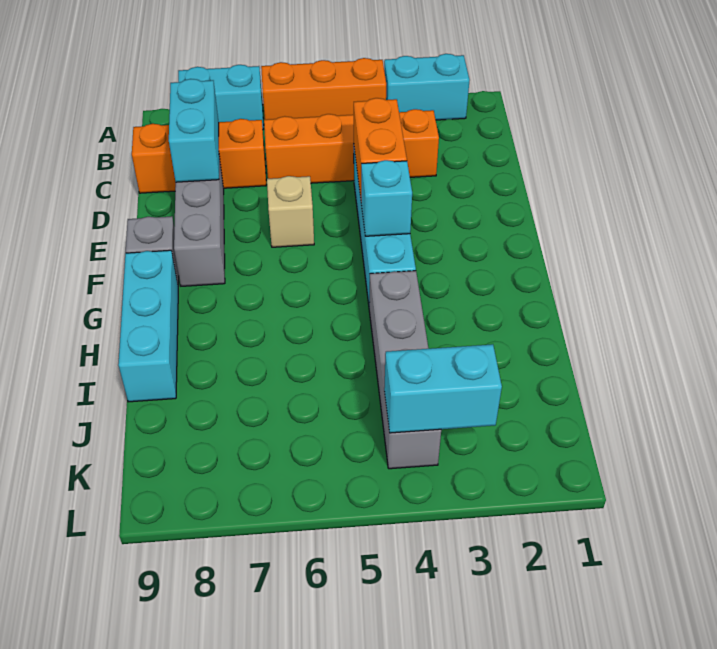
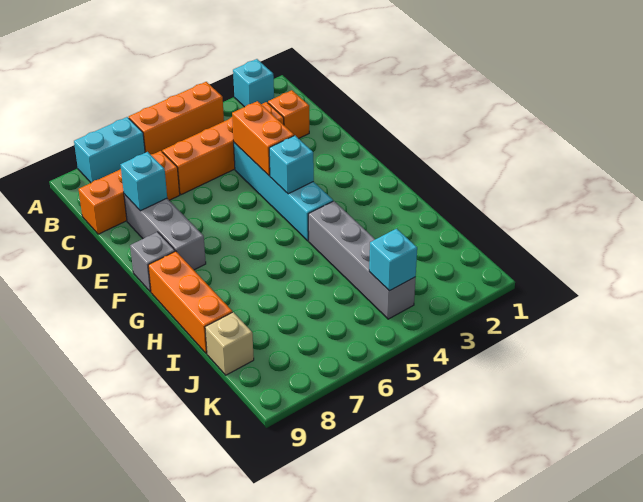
cyan 1x2 brick [384,54,470,120] -> cyan 1x1 brick [233,59,274,107]
none -> orange 1x1 brick [268,90,309,139]
cyan 1x2 brick [169,79,219,182] -> cyan 1x1 brick [120,152,167,211]
tan 1x1 brick [267,176,314,247] -> tan 1x1 brick moved to [205,312,254,375]
cyan 1x3 brick [118,250,178,402] -> orange 1x3 brick [148,251,232,354]
cyan 1x2 brick [384,344,502,433] -> cyan 1x1 brick [369,229,417,291]

